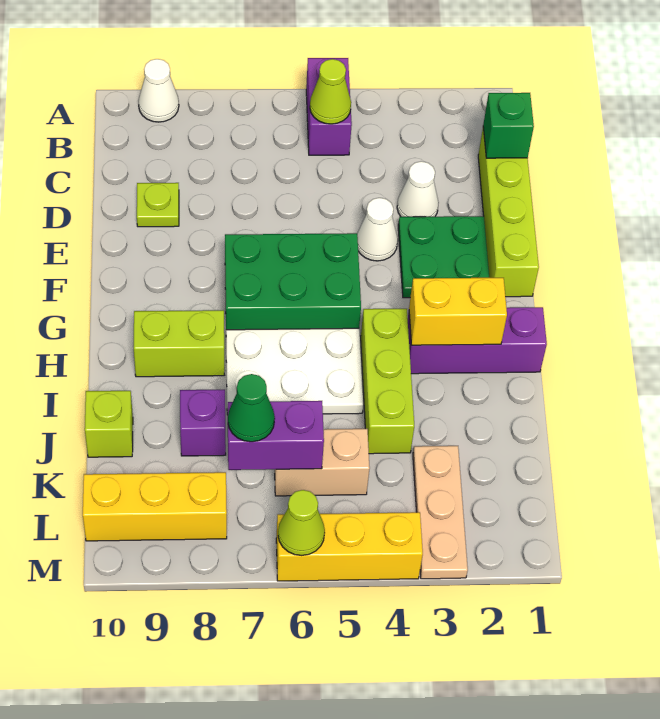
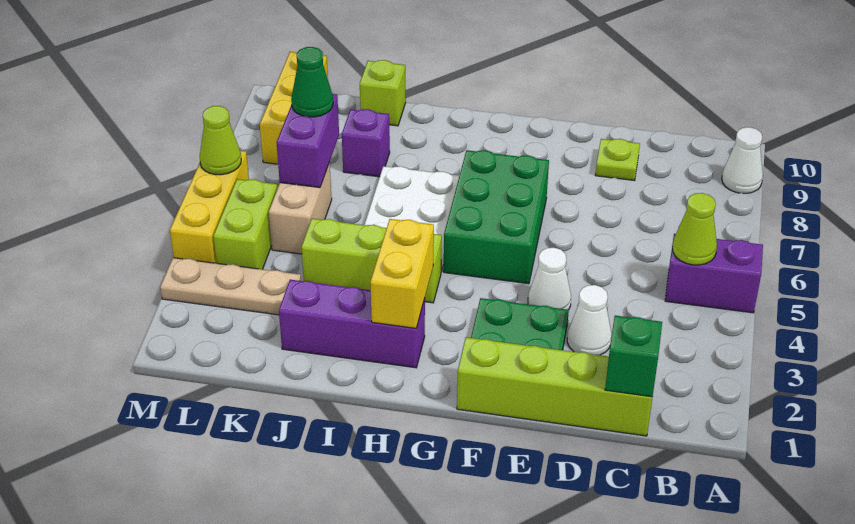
purple 1x3 brick [408,307,547,374] -> purple 1x3 brick turned to [279,280,425,368]
lime 1x2 brick [134,310,224,377] -> lime 1x2 brick moved to [213,179,277,269]

